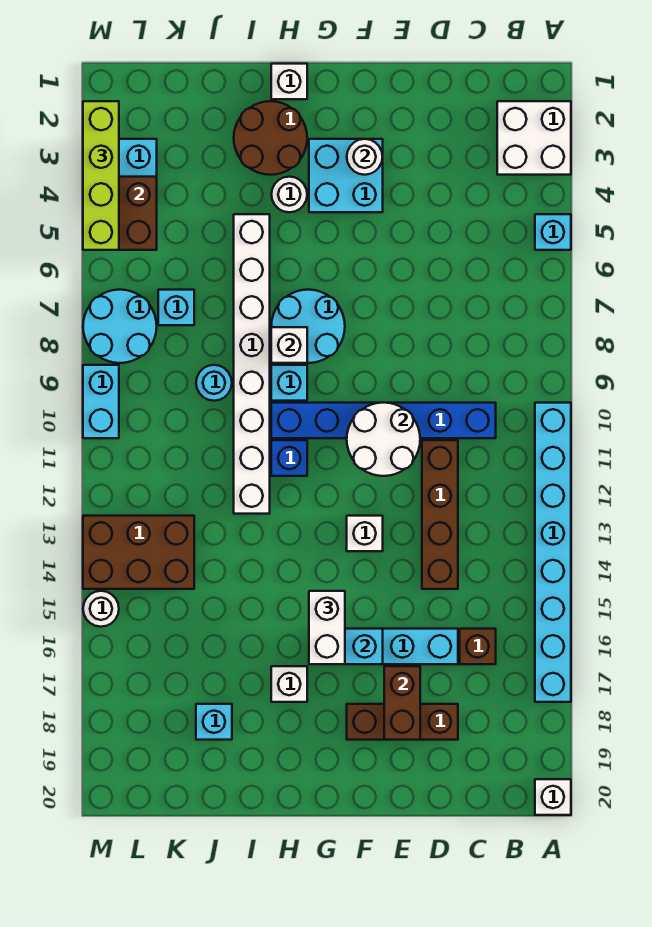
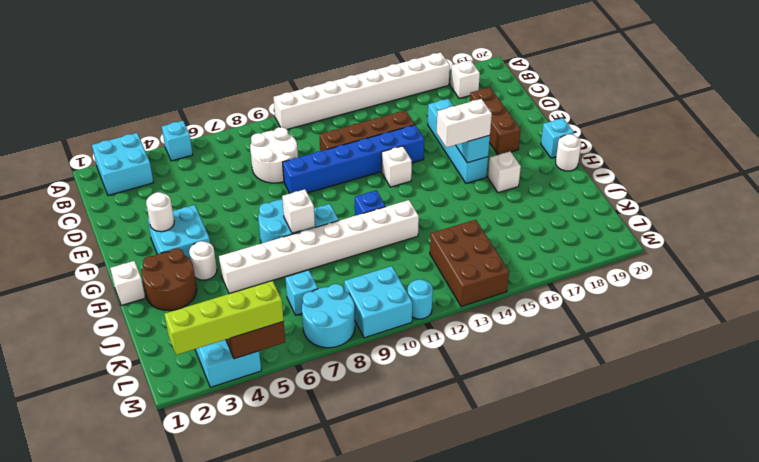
white 2x2 brick [497,101,571,175] -> cyan 2x2 brick [92,133,154,195]
cyan 1x8 brick [535,403,571,702] -> white 1x8 brick [274,52,450,129]
white 1x1 brick [535,779,571,815] -> white 1x1 brick moved to [450,60,480,99]
blue 1x6 brick [271,403,496,438] -> blue 1x6 brick turned to [283,125,424,193]
brown 1x1 brick [460,629,496,664] -> none
white 2x2 round brick [347,403,420,476] -> white 2x2 round brick moved to [250,127,298,183]
brown 1x2 brick [384,666,420,740] -> none
cyan 1x1 round brick [196,365,232,401] -> cyan 1x1 round brick moved to [408,280,433,319]
cyan 1x1 brick [196,704,232,740] -> cyan 1x1 brick moved to [541,118,574,158]
cyan 1x2 brick [83,365,119,438] -> cyan 2x2 brick [344,266,412,338]
white 1x1 round brick [83,591,119,627] -> white 1x1 round brick moved to [556,134,581,171]

